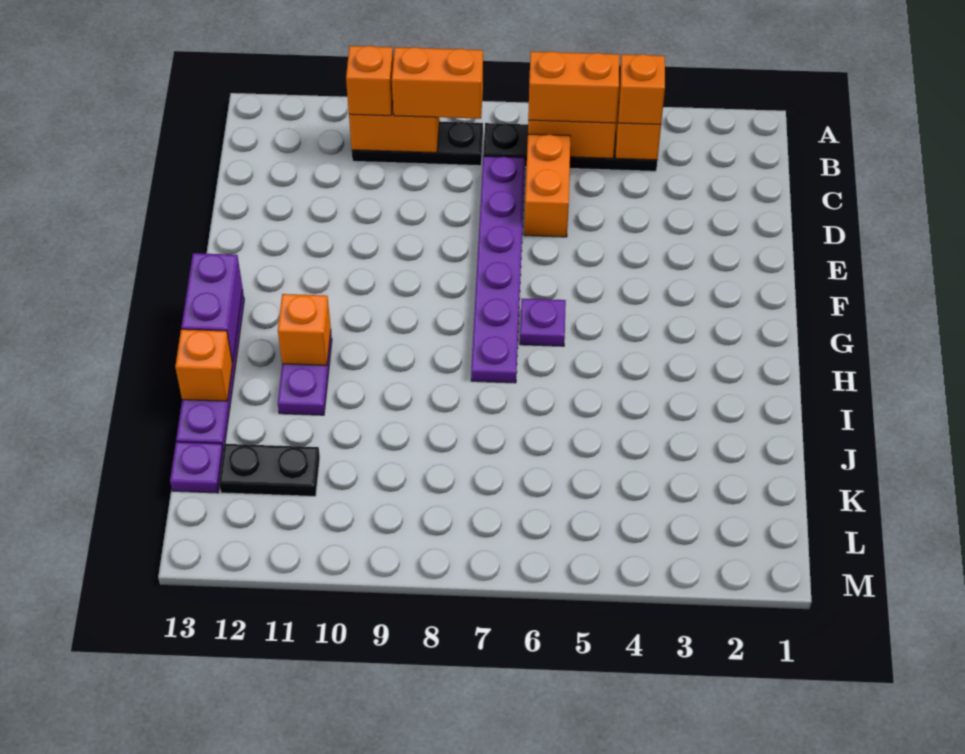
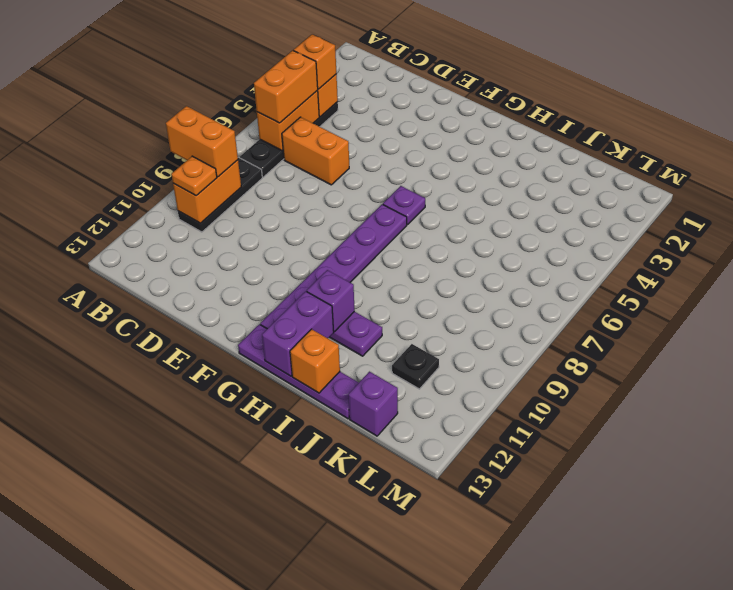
orange 1x2 brick [392,47,483,119] -> orange 1x2 brick turned to [166,106,238,177]
orange 1x1 brick [346,46,393,116] -> orange 1x1 plate [171,156,217,196]
purple 1x6 plate [471,156,525,383] -> purple 1x6 plate turned to [260,204,407,329]
purple 1x2 brick [181,253,243,362] -> purple 1x2 brick turned to [262,291,334,376]
orange 1x1 brick [278,294,331,365] -> purple 1x1 brick [307,270,355,332]
black 1x2 plate [219,444,320,496] -> black 1x1 plate [392,344,439,389]
purple 1x1 plate [170,442,223,493] -> purple 1x1 brick [348,372,398,436]

